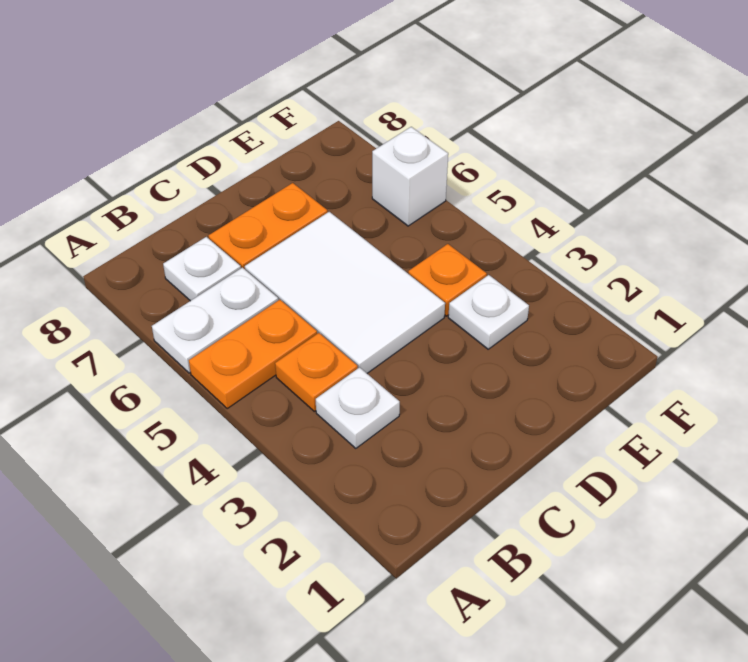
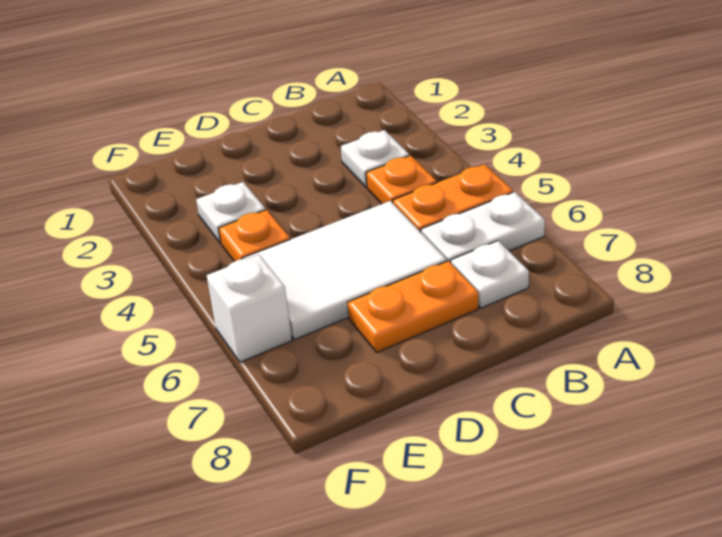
white 2x3 tile [245,212,445,373] -> white 2x3 tile turned to [242,201,447,340]

